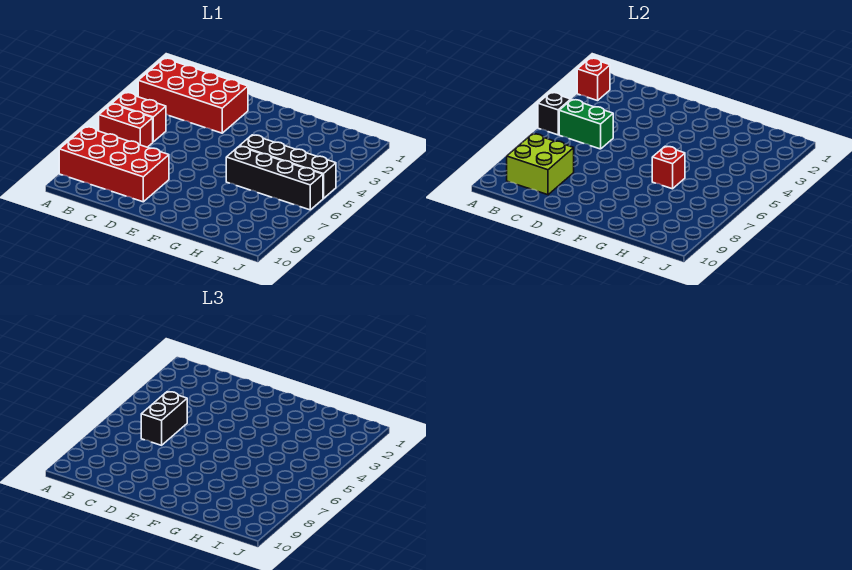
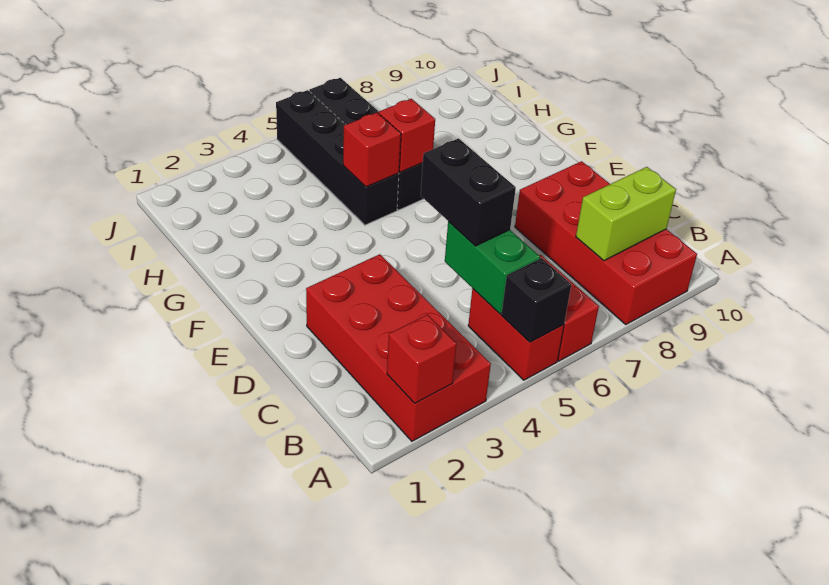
lime 2x2 brick [507,134,574,195] -> lime 1x2 brick [576,167,676,261]
black 1x2 brick [141,392,187,445] -> black 1x2 brick turned to [421,138,516,246]
none -> red 1x1 brick [343,112,401,187]

